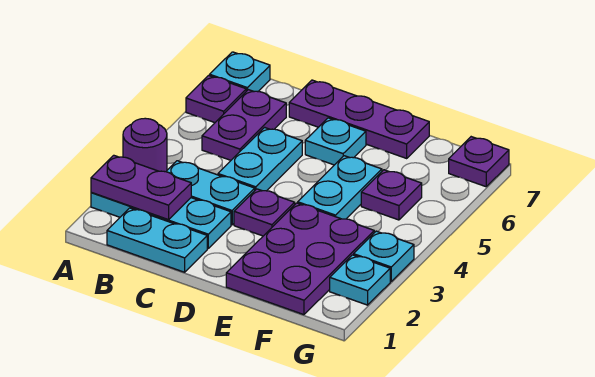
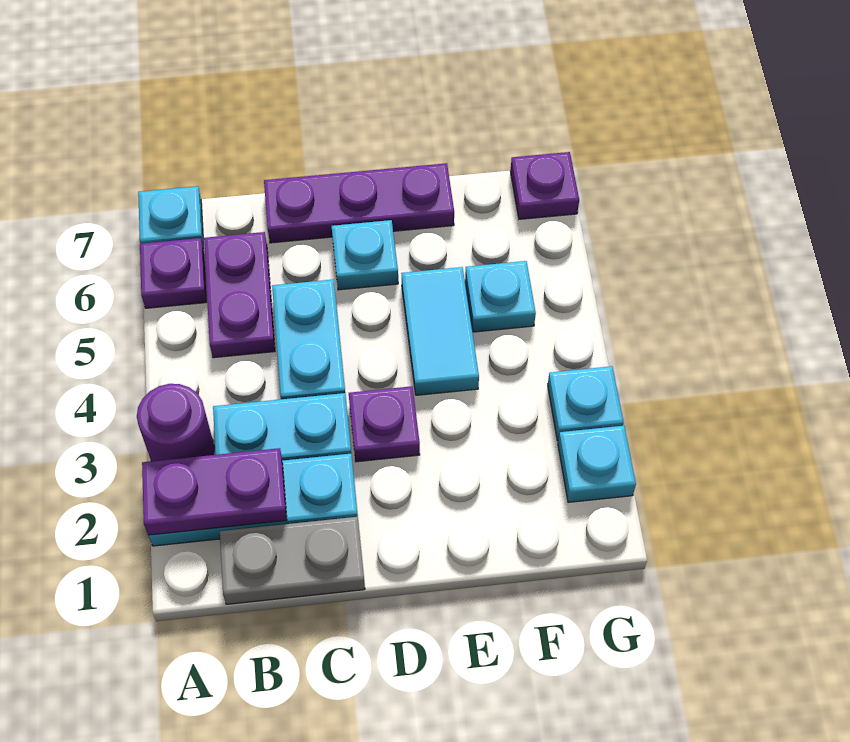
cyan 1x2 plate [107,208,207,272] -> grey 1x2 plate [220,517,365,604]
purple 2x3 plate [226,203,374,315] -> none
cyan 1x2 plate [298,156,382,219] -> cyan 1x2 tile [402,267,479,395]
purple 1x1 plate [361,170,422,220] -> cyan 1x1 plate [465,261,536,332]

